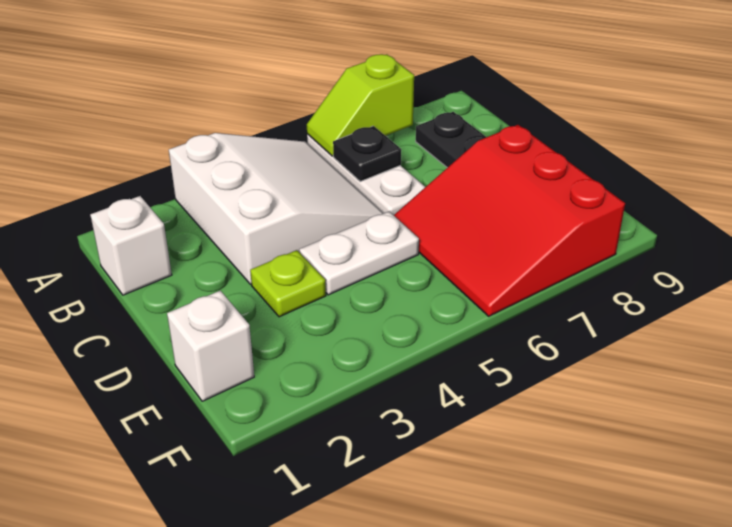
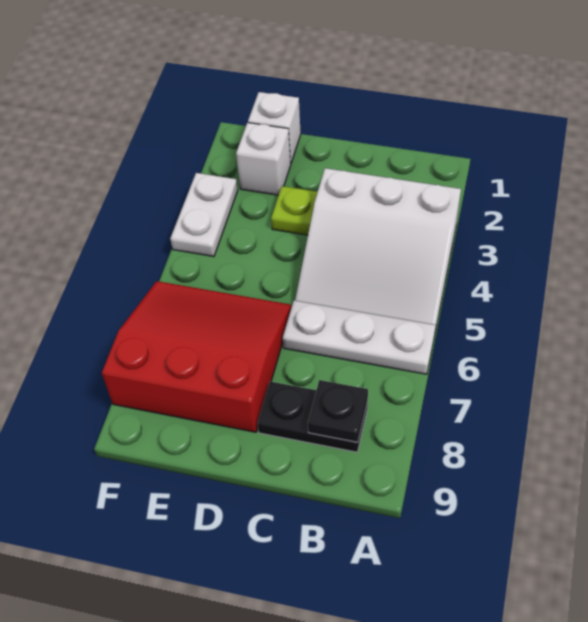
lime 1x2 slope [307,54,414,156] -> none
white 1x1 brick [90,196,172,295] -> white 1x1 brick moved to [236,123,291,195]
black 1x1 plate [333,126,401,181] -> black 1x1 plate moved to [308,380,368,442]
white 1x2 plate [299,212,419,295] -> white 1x2 plate moved to [170,173,238,257]

